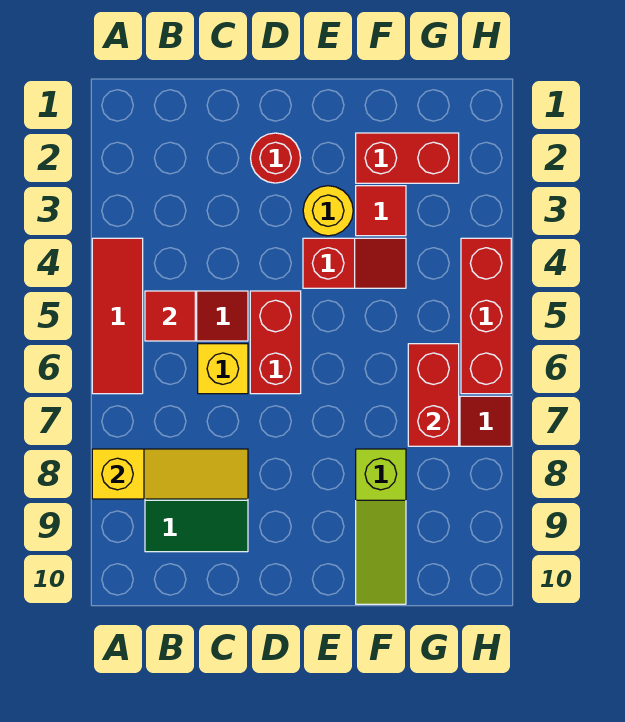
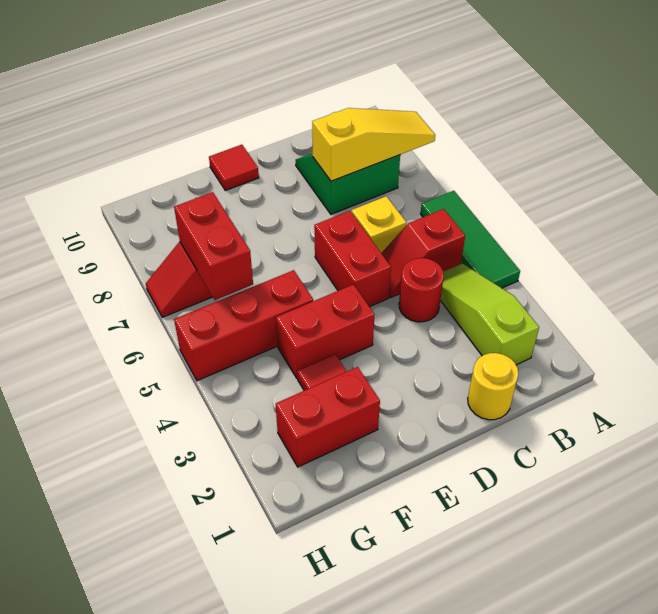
red 1x3 tile [92,238,143,394] -> green 1x3 tile [421,191,520,288]
yellow 1x3 slope [92,449,248,499] -> yellow 1x3 slope turned to [312,108,435,181]
red 1x1 tile [145,291,195,341] -> red 1x1 tile moved to [209,145,259,191]
red 1x1 round brick [251,133,301,183] -> red 1x1 round brick moved to [399,258,444,322]
yellow 1x1 round brick [303,186,353,236] -> yellow 1x1 round brick moved to [468,353,518,420]
red 1x2 slope [303,238,406,288] -> red 1x2 brick [276,285,374,379]
lime 1x3 slope [356,449,406,604] -> lime 1x3 slope moved to [440,263,539,365]
red 1x3 brick [461,238,511,394] -> red 1x3 brick turned to [174,270,313,381]

